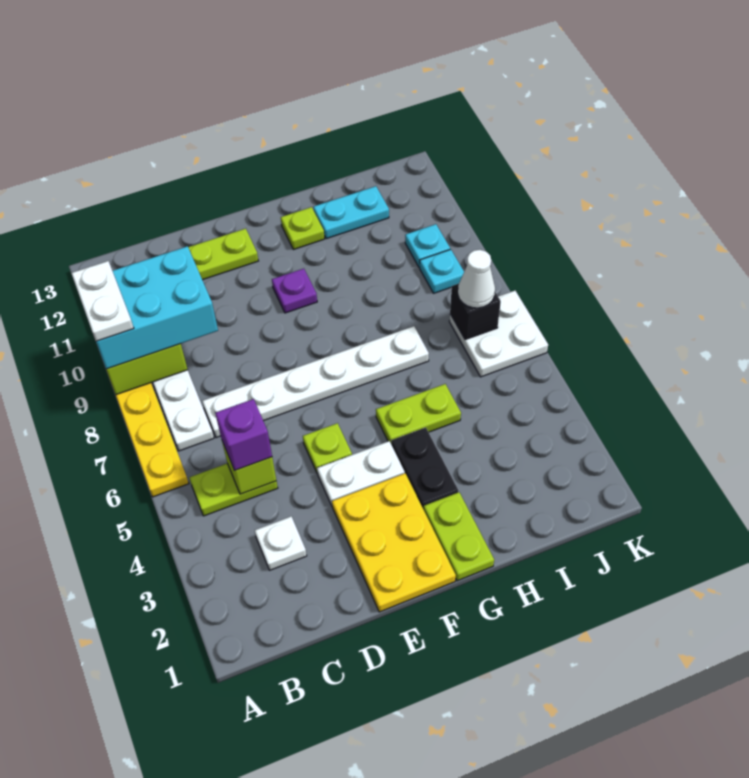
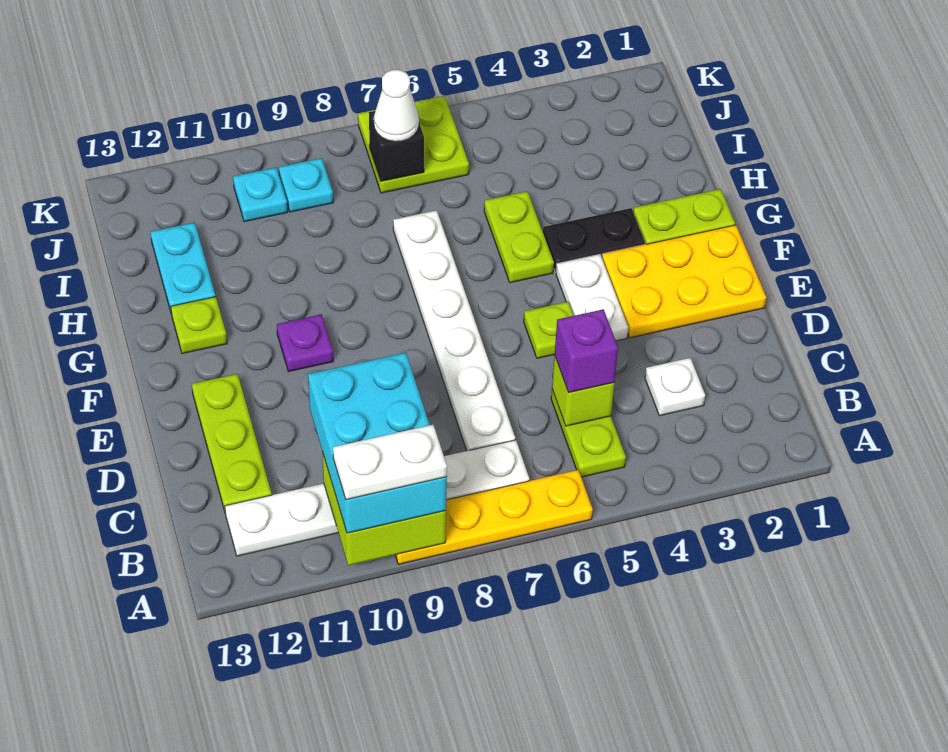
white 2x2 plate [449,291,548,377] -> lime 2x2 plate [358,96,469,193]

